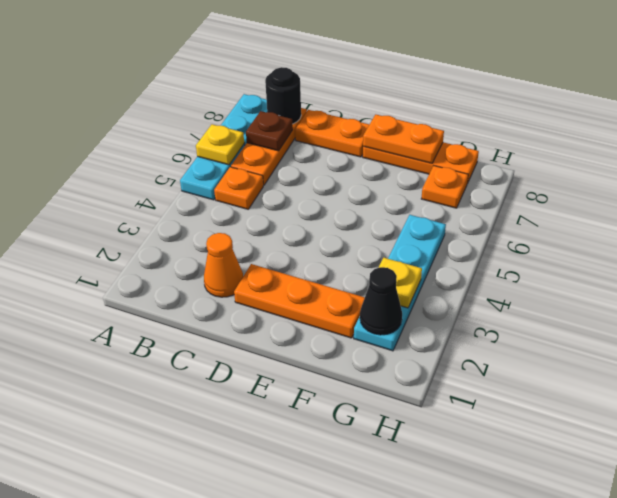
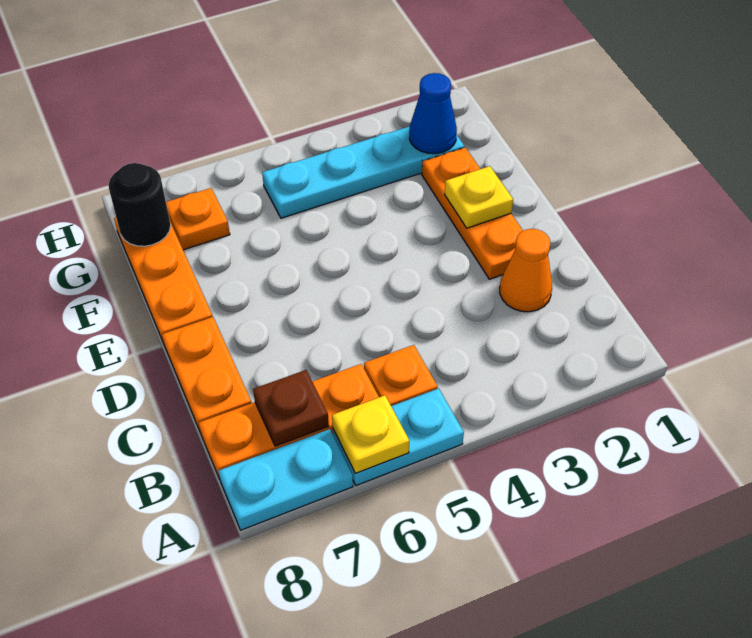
black 1x1 round brick [265,67,301,124] -> black 1x1 round brick moved to [108,163,171,246]
orange 1x2 plate [363,114,444,163] -> none
black 1x1 cone [360,267,402,335] -> blue 1x1 cone [409,73,457,154]
yellow 1x1 plate [379,258,422,308] -> yellow 1x1 plate moved to [445,166,513,228]

